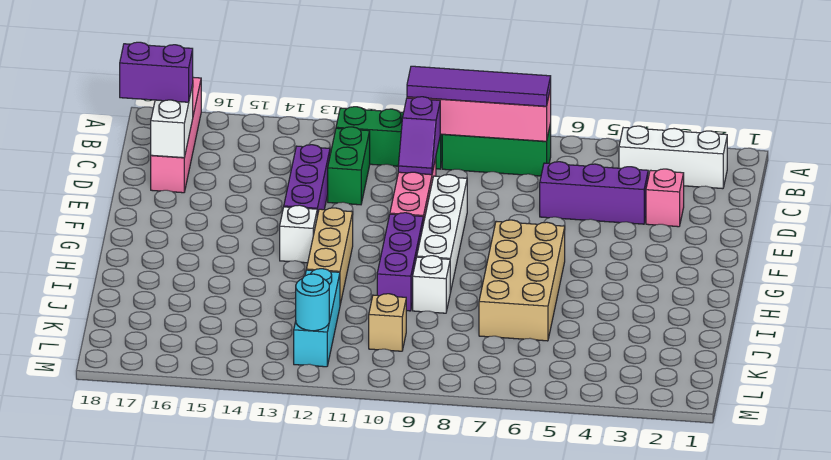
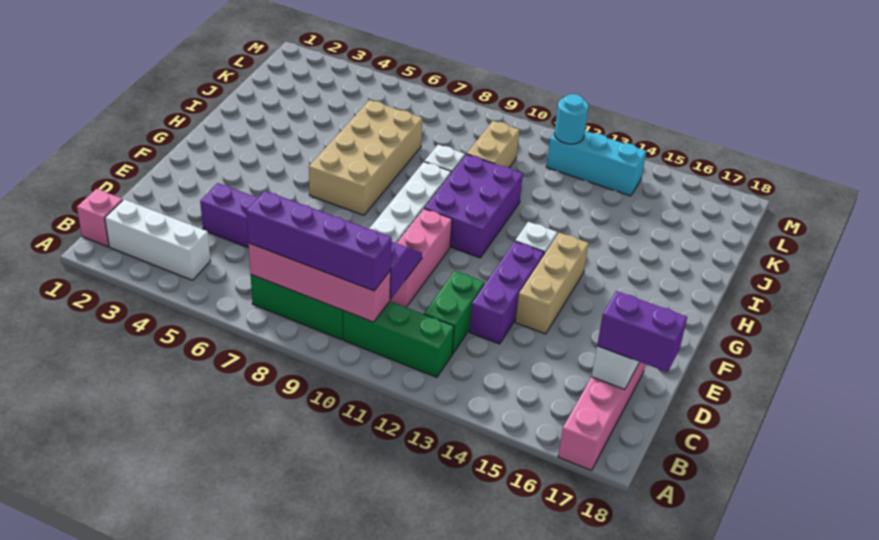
purple 1x4 tile [407,66,551,106] -> purple 1x4 brick [246,191,392,291]
pink 1x1 brick [646,169,684,227] -> pink 1x1 brick moved to [77,189,123,247]
purple 1x3 brick [377,213,423,311] -> purple 2x3 brick [424,154,523,258]
tan 1x3 brick [306,208,353,304] -> tan 1x3 brick moved to [515,233,589,334]
cyan 1x3 brick [294,269,340,367] -> cyan 1x3 brick turned to [546,131,646,196]
tan 1x1 brick [369,294,406,351] -> tan 1x2 brick [467,121,519,168]

